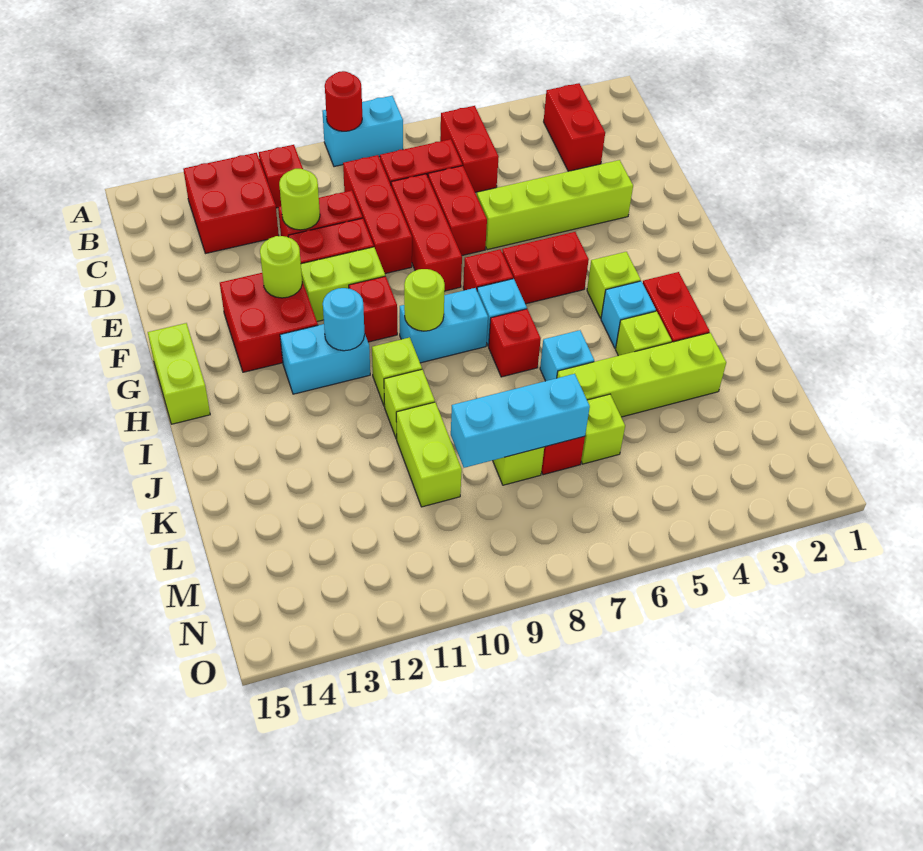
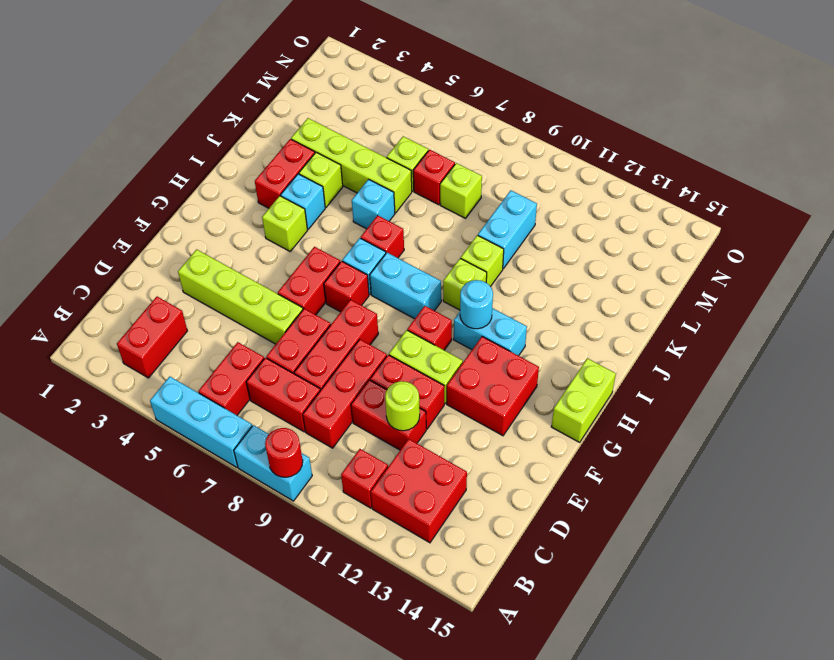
lime 1x1 round brick [260,236,302,298] -> none
red 1x2 brick [502,232,589,304] -> red 1x2 brick turned to [278,247,340,315]
lime 1x1 round brick [404,269,445,331] -> none
lime 1x2 brick [396,402,462,507] -> cyan 1x2 brick [478,191,537,269]
cyan 1x3 brick [451,374,590,468] -> cyan 1x3 brick moved to [150,377,252,467]

